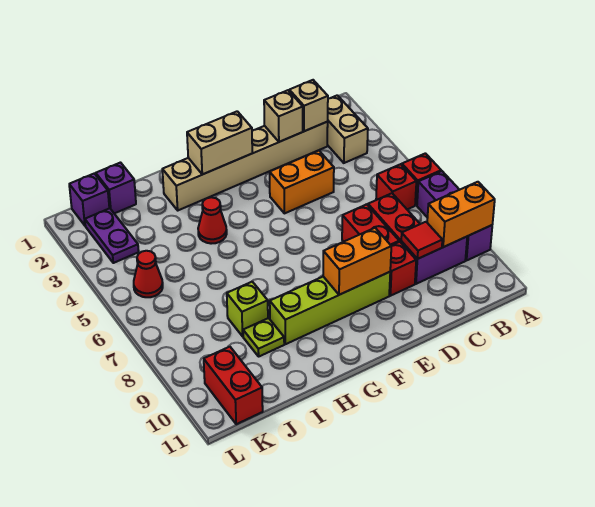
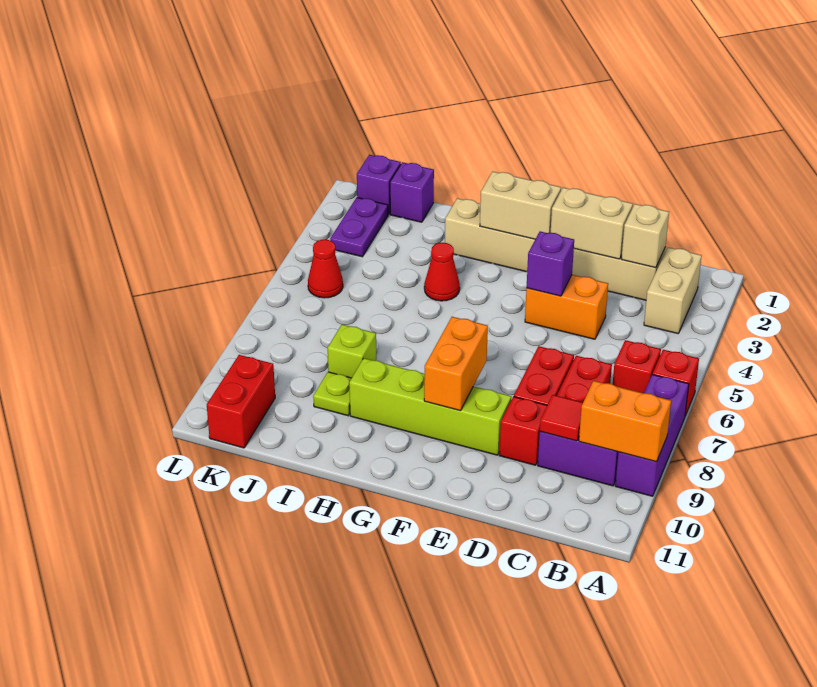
tan 1x1 brick [264,90,303,142] -> tan 1x2 brick [551,188,633,259]
none -> purple 1x1 brick [527,231,574,296]
orange 1x2 brick [323,228,391,295] -> orange 1x2 brick turned to [424,317,488,411]

